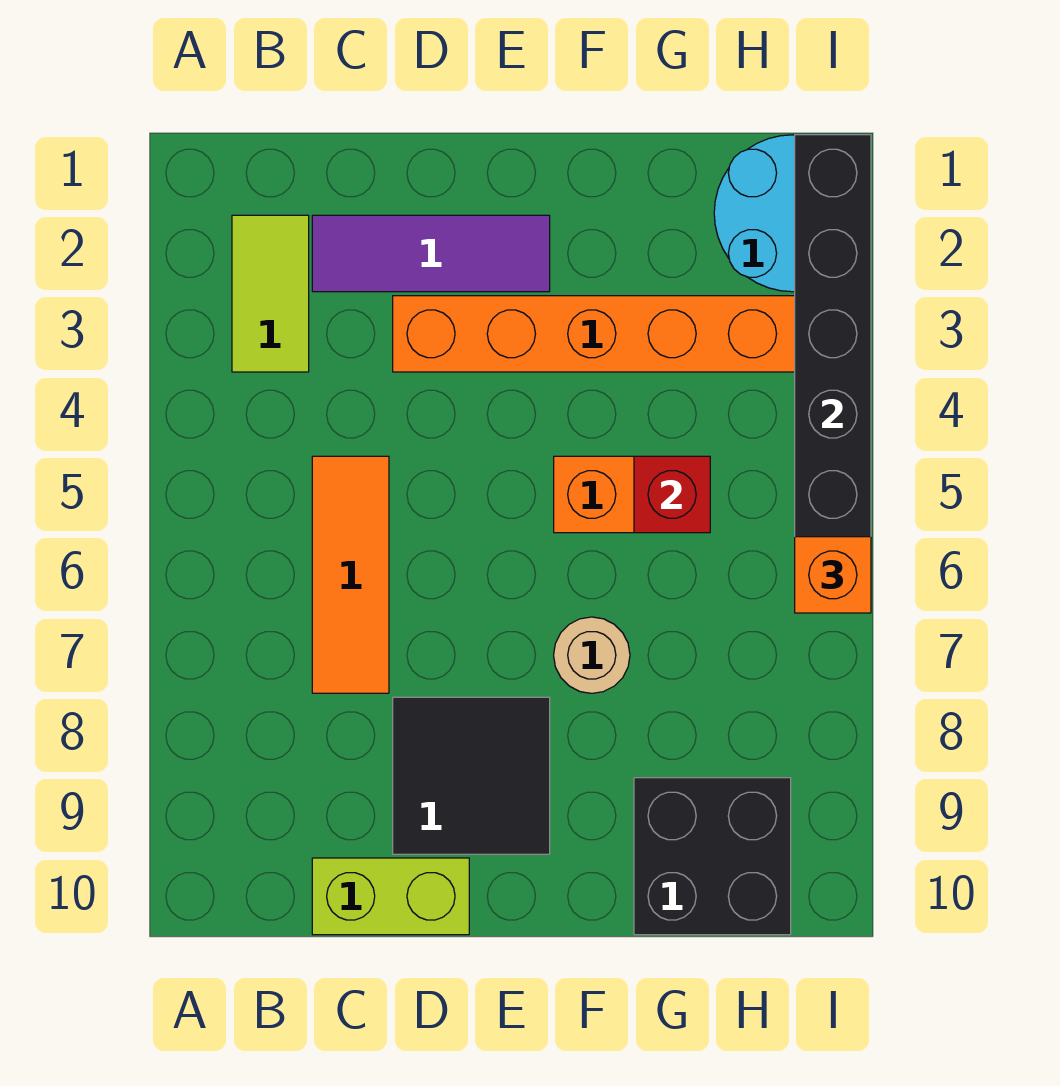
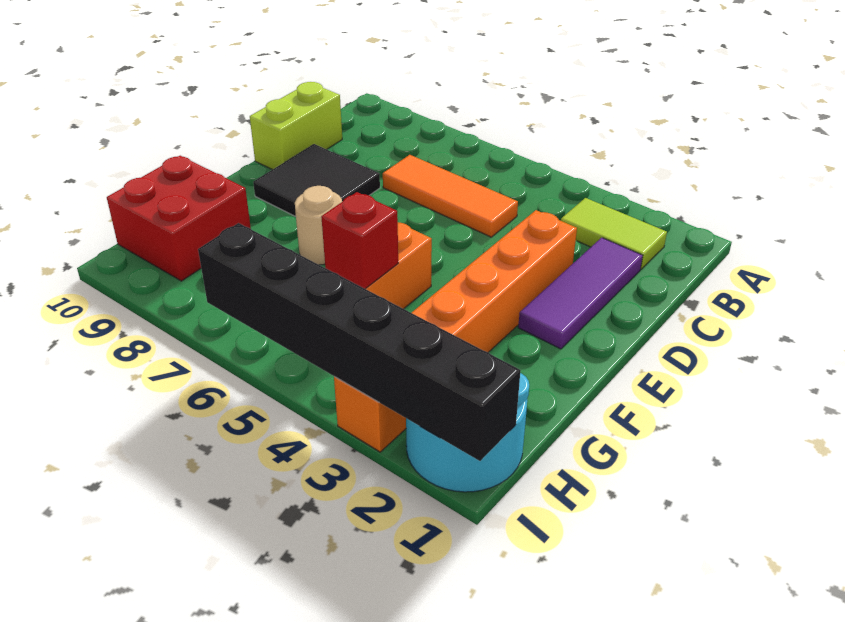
black 2x2 brick [634,778,791,935] -> red 2x2 brick [107,156,251,281]
orange 1x1 brick [795,537,871,613] -> none

